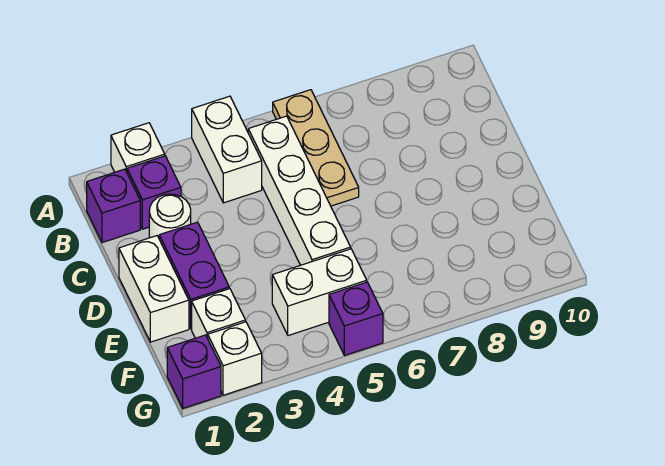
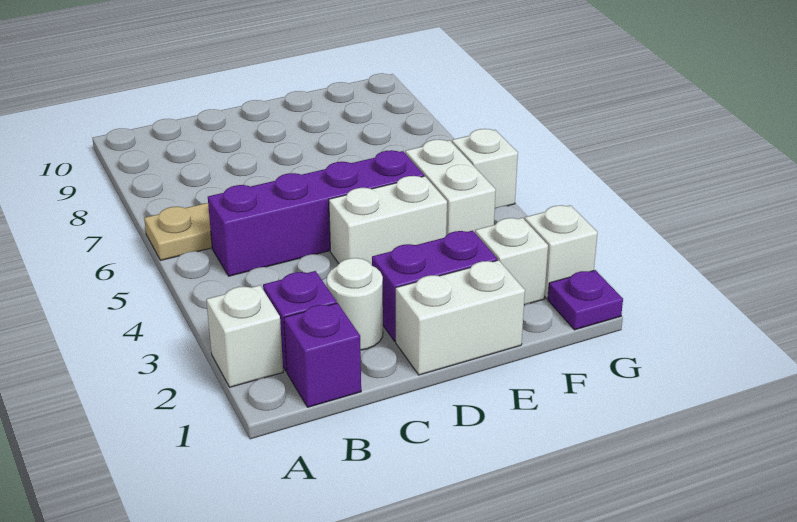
white 1x2 brick [192,96,262,203] -> white 1x2 brick moved to [329,176,447,265]
white 1x4 brick [248,116,351,265] -> purple 1x4 brick [208,150,424,276]
purple 1x1 brick [167,335,221,408] -> purple 1x1 plate [548,270,623,330]
purple 1x1 brick [329,282,383,356] -> white 1x1 brick [452,129,518,208]

